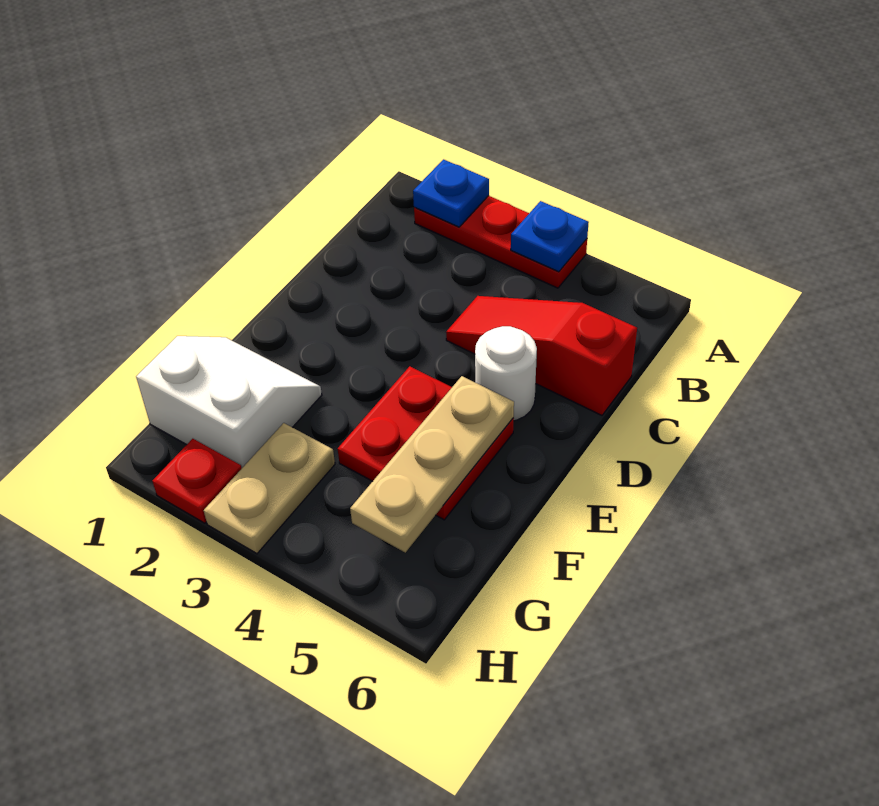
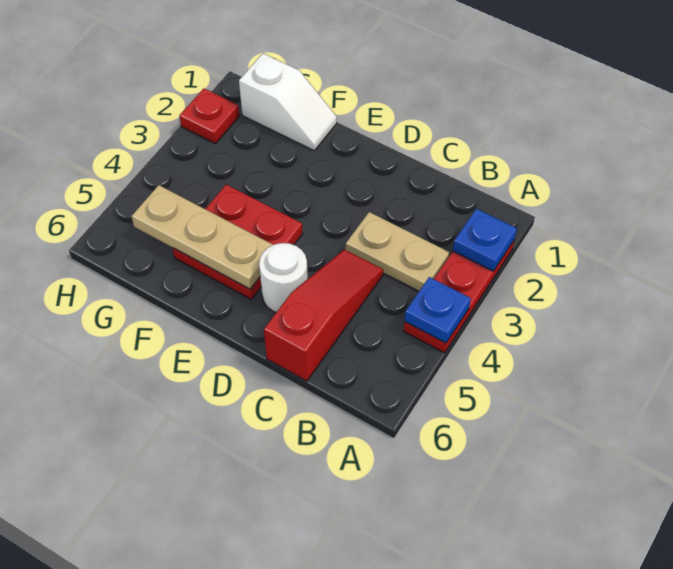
white 2x2 slope [136,336,322,468] -> white 1x2 slope [239,54,337,150]
tan 1x2 plate [204,423,335,554] -> tan 1x2 plate moved to [345,212,449,291]

